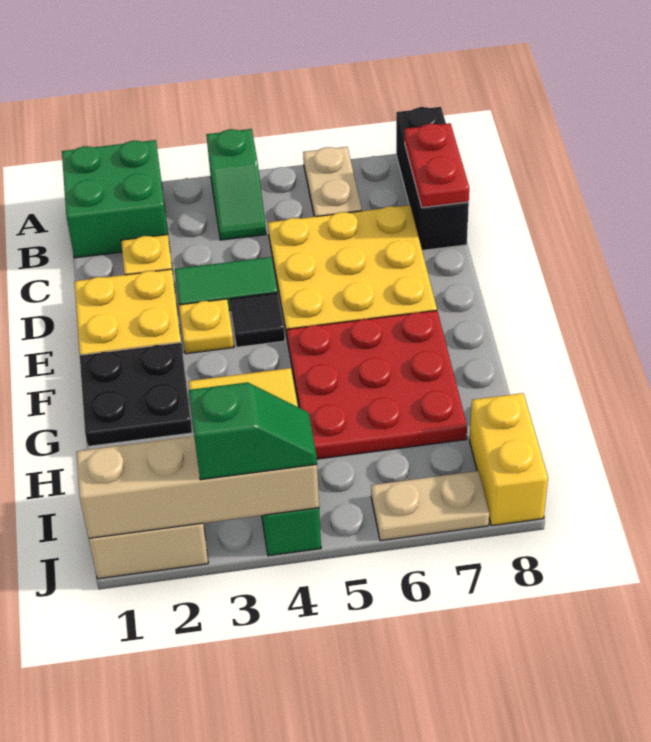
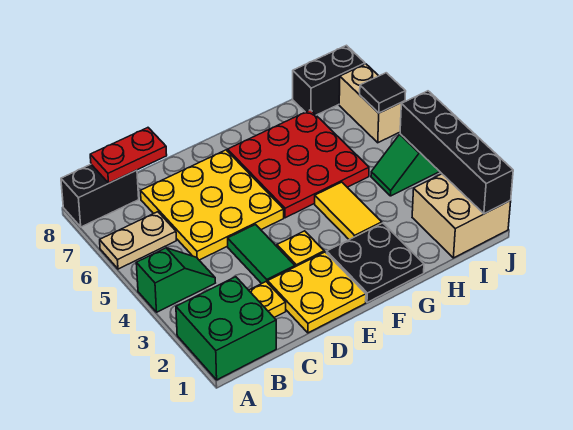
black 1x3 brick [396,107,469,250] -> black 1x2 brick [61,164,139,227]
black 1x1 tile [230,293,285,347] -> black 1x1 tile moved to [360,73,406,113]
yellow 1x2 brick [470,393,548,526] -> black 1x2 brick [293,45,365,115]
tan 1x4 brick [76,436,319,538] -> black 1x4 brick [400,91,513,214]
green 1x2 slope [189,382,317,480] -> none
tan 1x2 plate [371,471,489,541] -> tan 1x2 brick [339,64,405,143]

